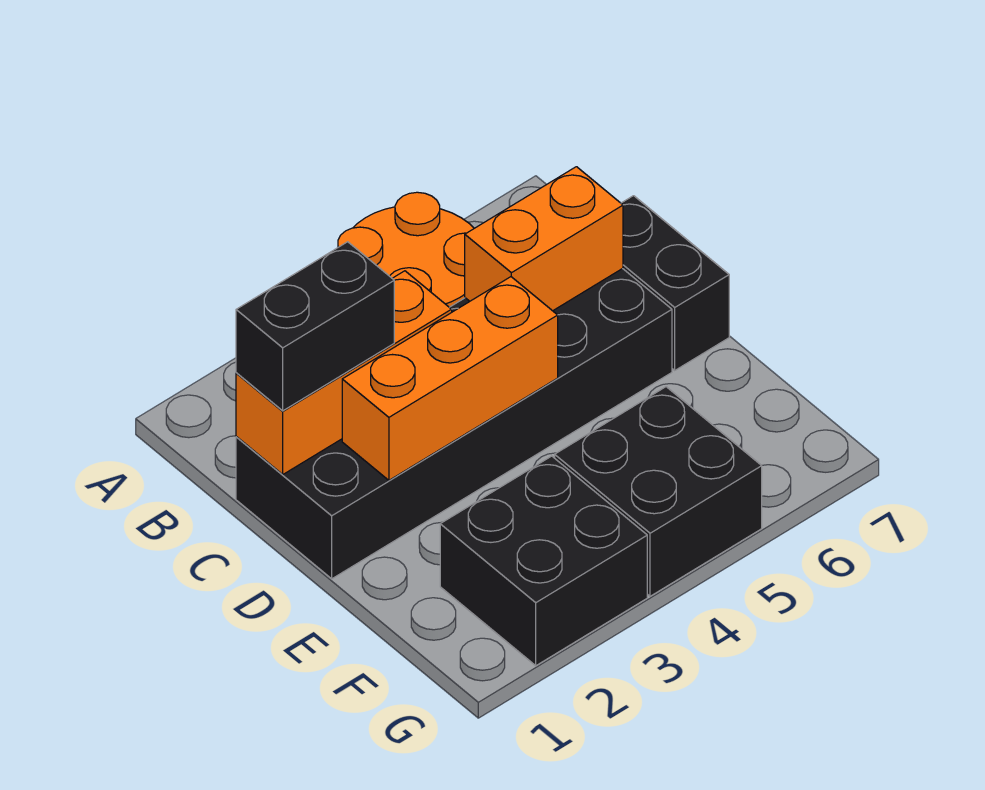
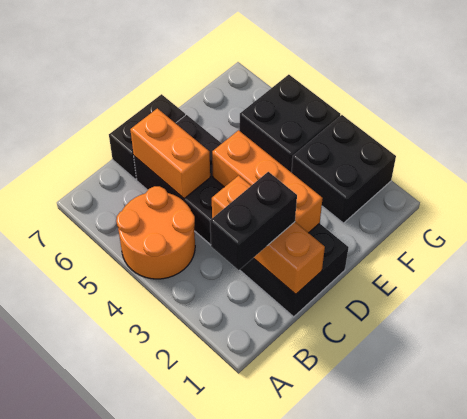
black 1x2 brick [236,242,394,411] -> black 1x2 brick turned to [210,172,297,270]

